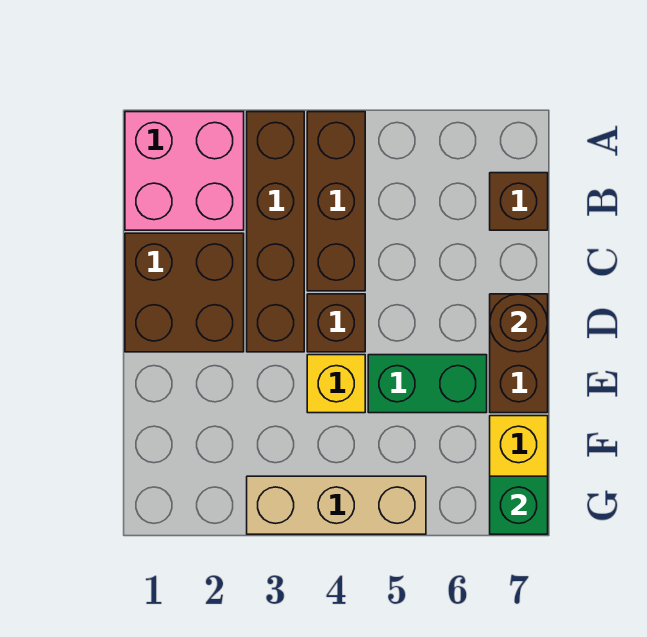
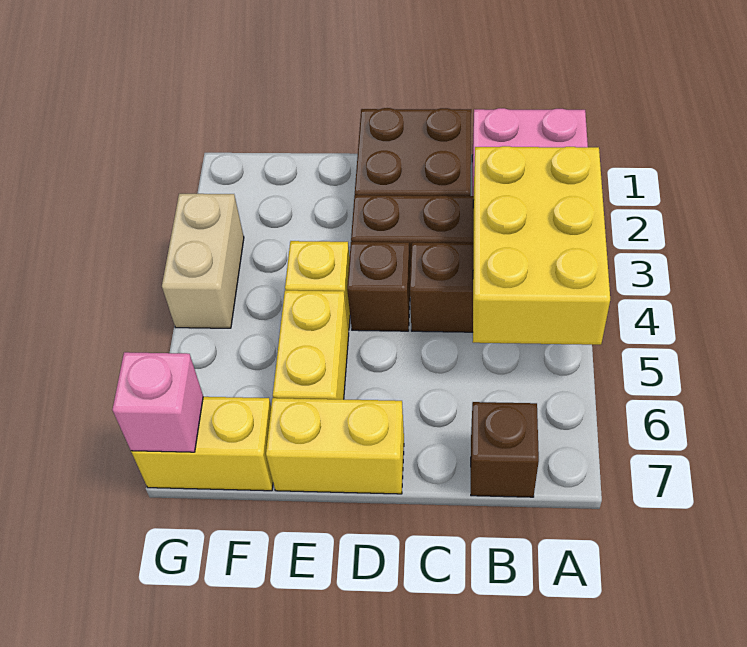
none -> yellow 2x3 brick [473,146,610,345]
brown 1x2 brick [490,294,548,413] -> yellow 1x2 brick [266,398,404,494]
brown 1x1 round brick [490,294,548,352] -> none
green 1x2 brick [368,355,487,413] -> yellow 1x2 brick [273,290,349,399]
tan 1x3 brick [247,476,426,534] -> tan 1x2 brick [162,194,244,328]
green 1x1 brick [490,476,548,534] -> pink 1x1 brick [112,352,203,452]

